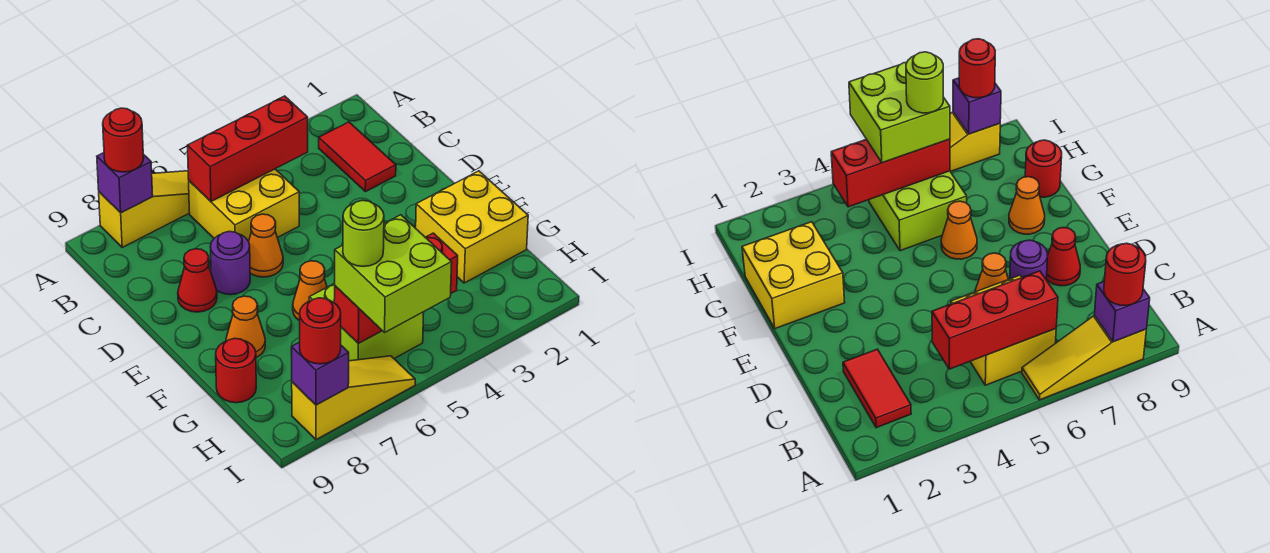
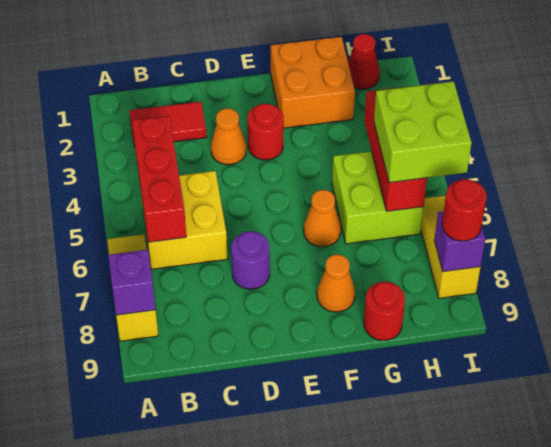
red 1x1 round brick [103,108,144,172] -> red 1x1 round brick moved to [248,104,284,160]
orange 1x1 cone [249,214,283,277] -> orange 1x1 cone moved to [211,108,246,165]
red 1x1 cone [178,249,217,312] -> red 1x1 cone moved to [348,34,380,89]
yellow 2x2 brick [416,171,528,283] -> orange 2x2 brick [271,37,355,128]
lime 1x1 round brick [343,200,384,266] -> none

